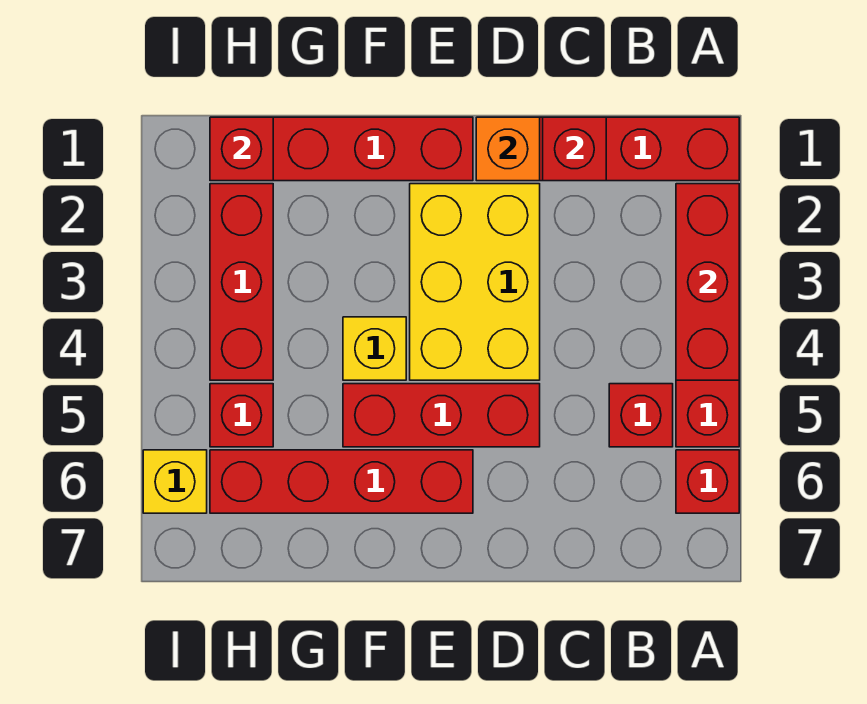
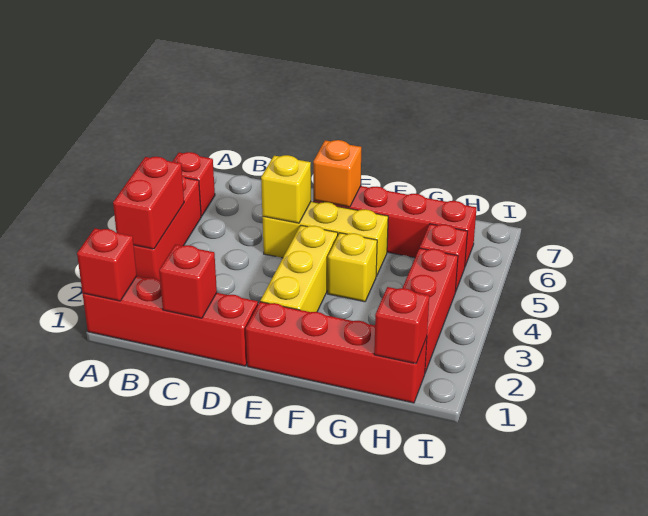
red 1x3 brick [676,184,739,380] -> red 1x2 brick [113,157,184,249]
red 1x1 brick [609,384,673,447] -> red 1x1 brick moved to [77,228,137,301]
orange 1x1 brick [476,117,540,181] -> orange 1x1 brick moved to [313,140,361,207]
yellow 2x3 brick [410,184,540,380] -> yellow 1x3 brick [260,225,338,312]
red 1x3 brick [343,384,540,447] -> yellow 1x3 brick [262,202,388,276]
yellow 1x1 brick [143,450,207,513] -> yellow 1x1 brick moved to [261,155,311,223]

